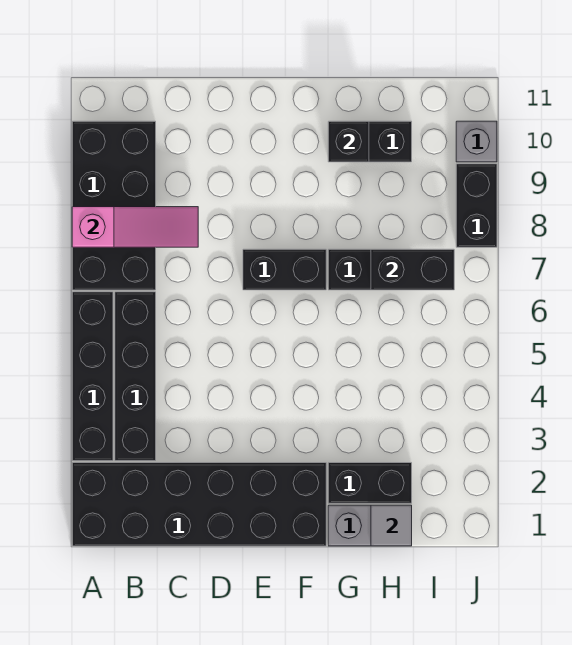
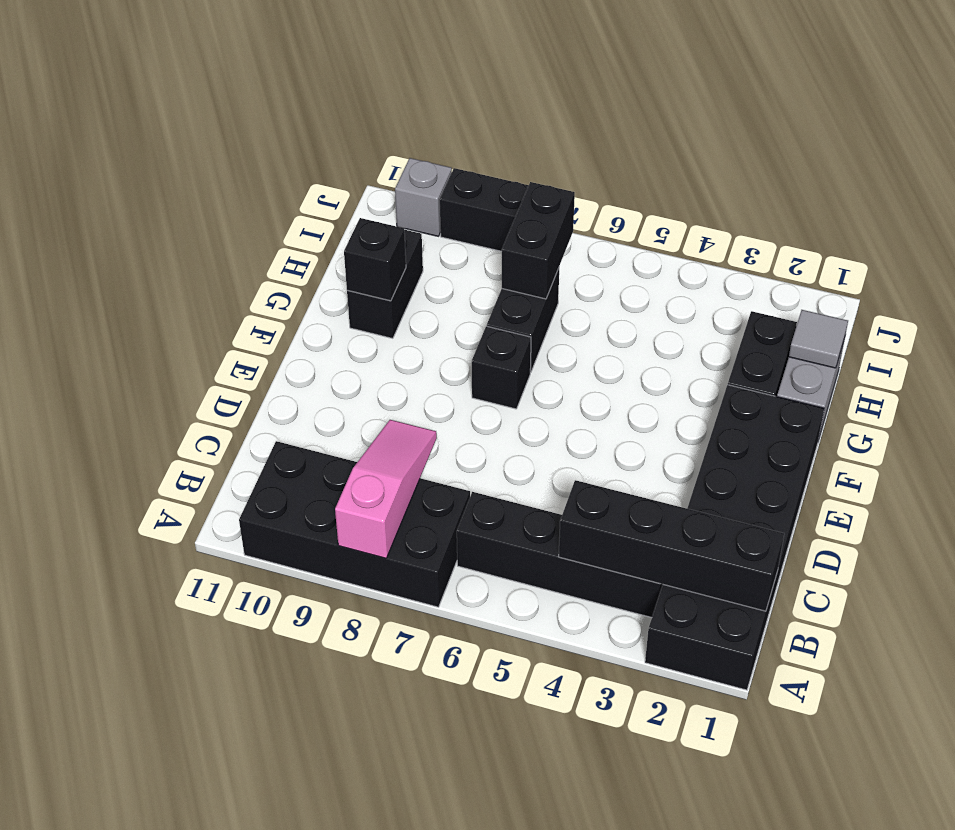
black 1x4 brick [72,292,113,461] -> black 1x4 brick moved to [559,480,784,611]
black 1x2 brick [243,249,326,290] -> black 1x1 brick [472,326,531,409]

